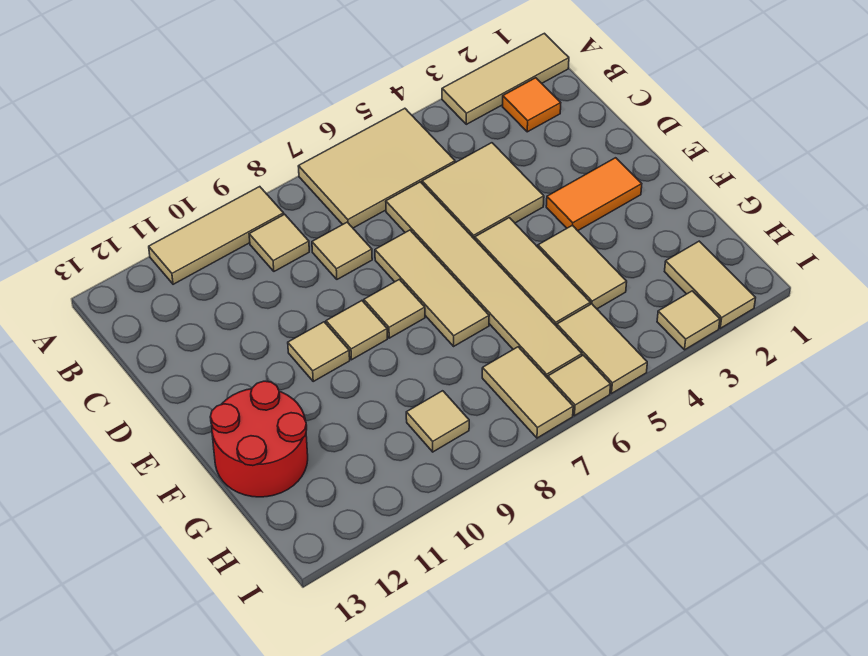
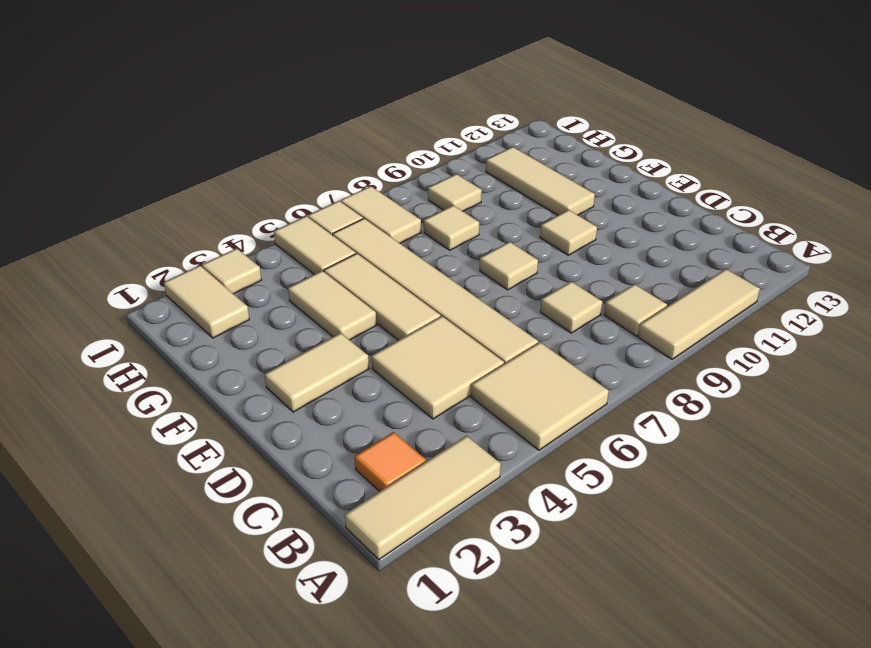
tan 2x3 tile [298,108,455,228] -> tan 2x2 tile [471,342,609,450]
tan 1x3 tile [375,230,489,346] -> tan 1x3 tile moved to [486,147,595,215]
orange 1x2 tile [546,158,642,231] -> tan 1x2 tile [265,333,369,412]
tan 1x1 tile [326,301,387,360] -> tan 1x1 tile moved to [424,205,479,250]
red 2x2 round brick [210,381,308,497] -> none

